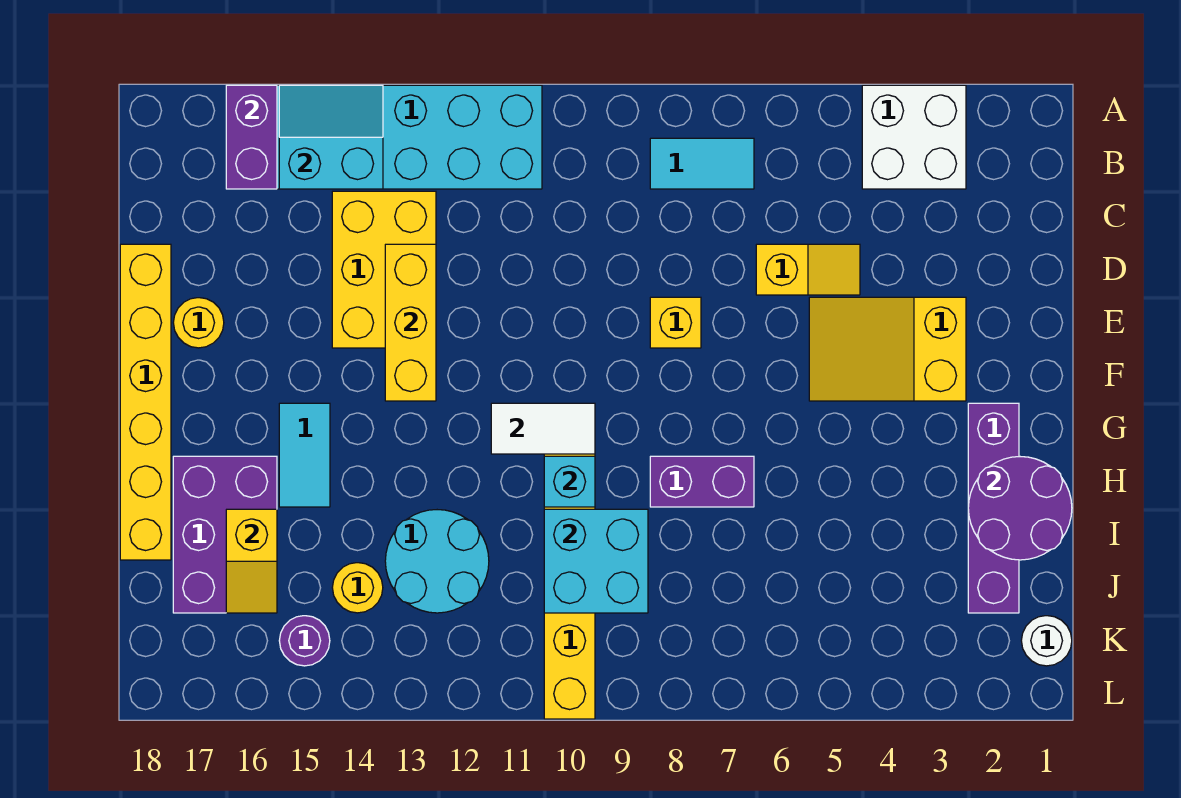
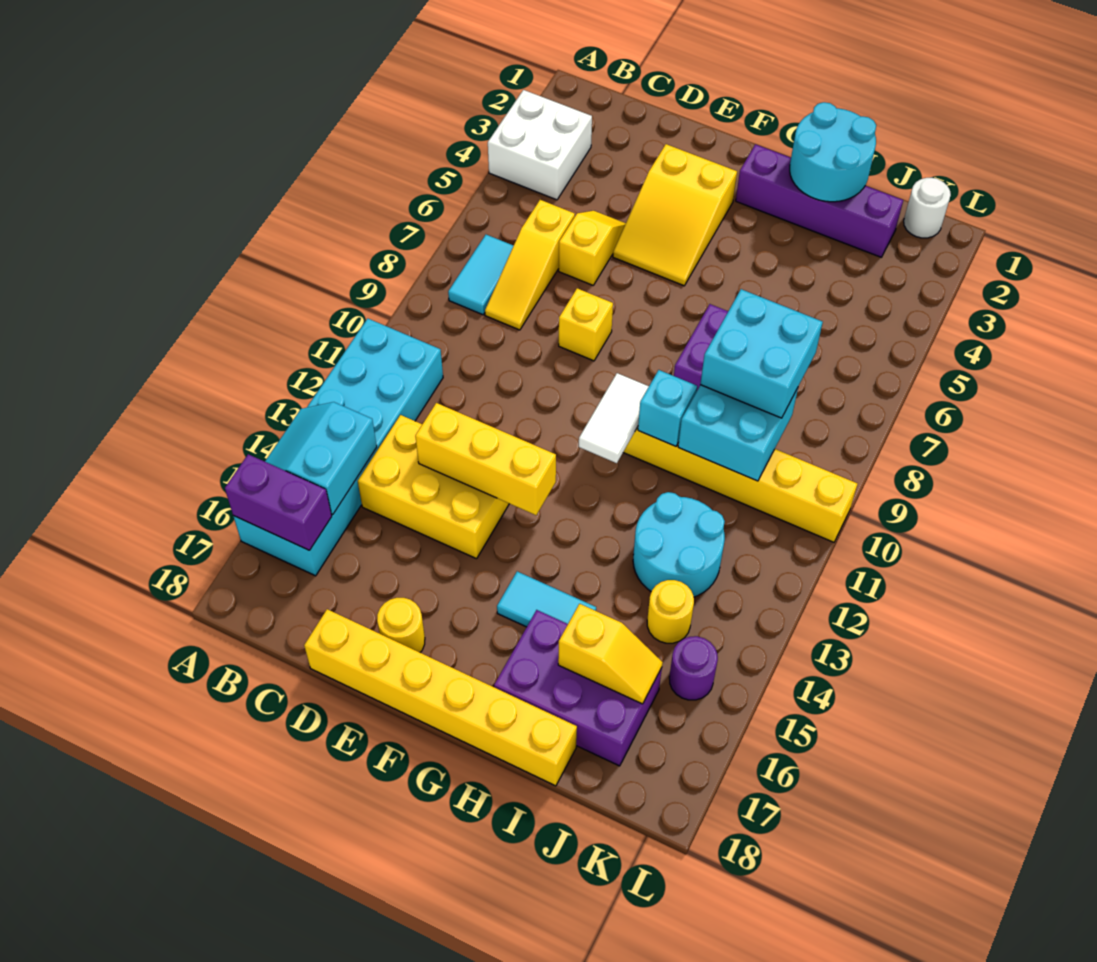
none -> yellow 1x3 slope [485,200,575,330]
purple 2x2 round brick [968,457,1072,560] -> cyan 2x2 round brick [790,102,876,202]
none -> cyan 2x2 brick [700,289,823,418]

